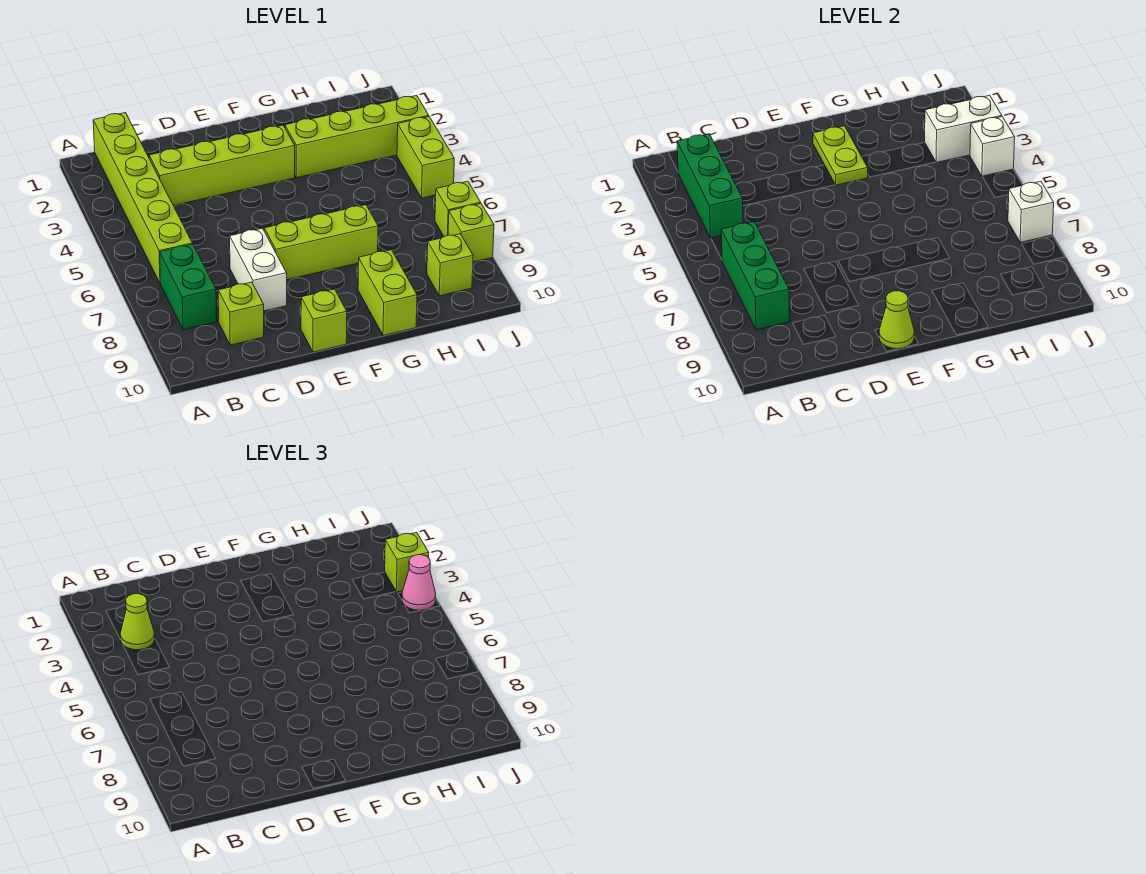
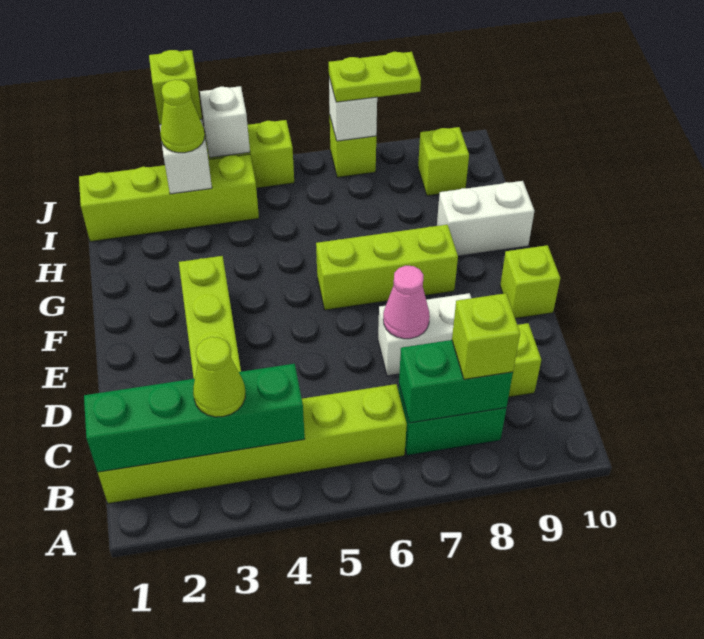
green 1x3 brick [677,134,743,238] -> green 1x4 brick [84,364,305,472]
green 1x3 brick [721,222,790,330] -> green 1x2 brick [399,340,513,423]
lime 1x3 brick [264,205,378,280] -> lime 1x3 brick turned to [316,225,458,310]
lime 1x1 cone [879,291,914,349] -> lime 1x1 cone moved to [160,80,205,153]
lime 1x2 plate [813,126,868,185] -> lime 1x2 plate moved to [329,52,421,102]
lime 1x4 brick [285,95,429,178] -> lime 1x4 brick turned to [79,154,259,242]
lime 1x2 brick [358,250,417,336] -> white 1x2 brick [437,181,534,256]
pink 1x1 cone [402,555,436,611] -> pink 1x1 cone moved to [383,266,430,339]
lime 1x1 brick [448,204,494,262] -> lime 1x1 brick moved to [452,293,520,379]

